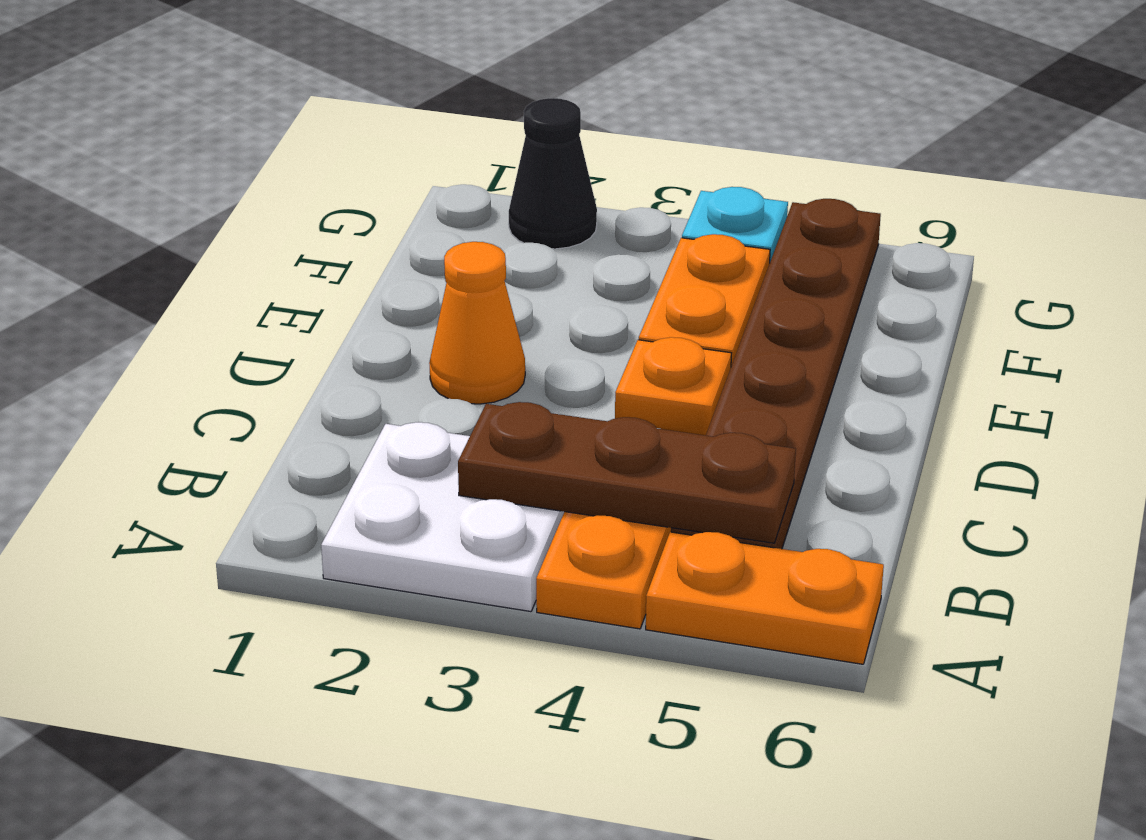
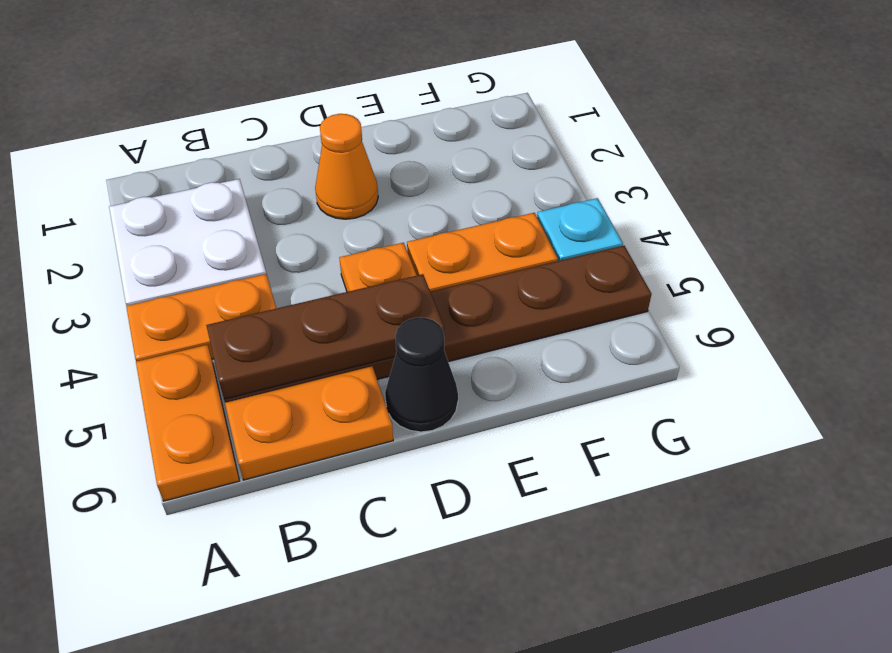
brown 1x3 plate [458,402,796,543] -> brown 1x3 plate turned to [206,274,444,399]
none -> orange 1x2 plate [225,366,393,480]
black 1x1 cone [509,98,597,249] -> black 1x1 cone moved to [385,317,458,432]

